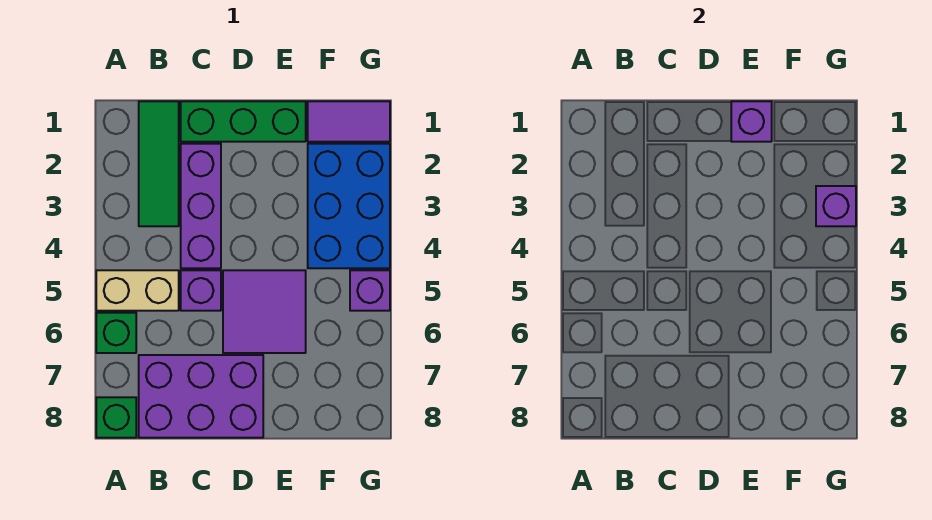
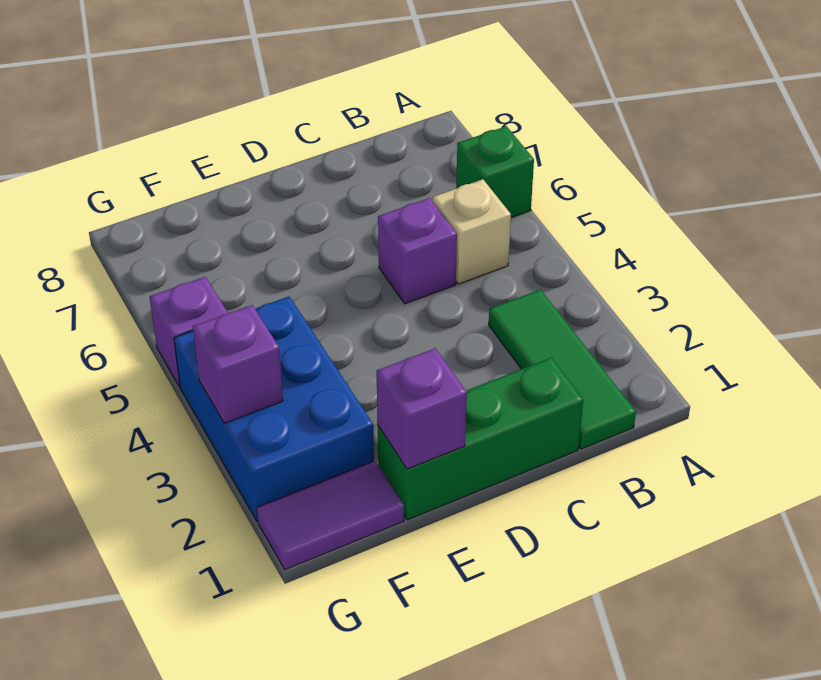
tan 1x2 brick [96,270,179,311] -> tan 1x1 brick [432,179,511,284]
green 1x1 brick [96,397,136,438] -> none
purple 2x3 brick [139,355,263,438] -> none
purple 1x3 brick [181,144,221,268] -> none
purple 2x2 tile [223,270,306,353] -> none

